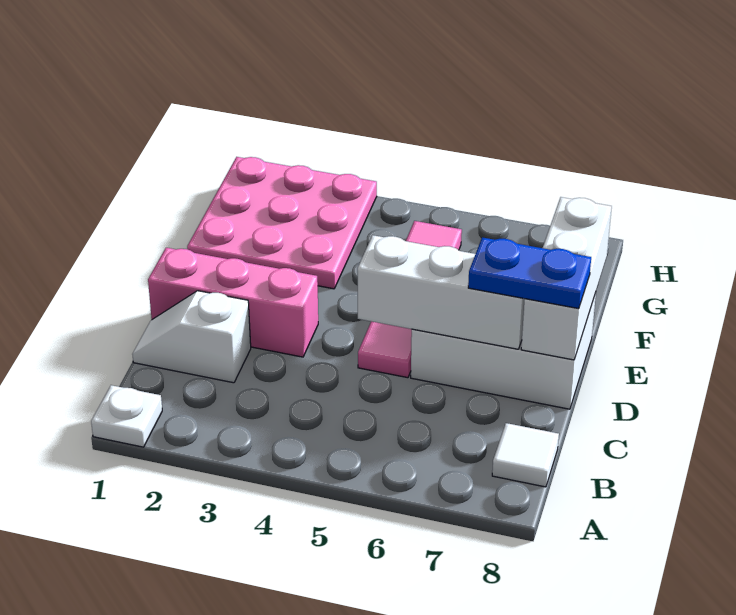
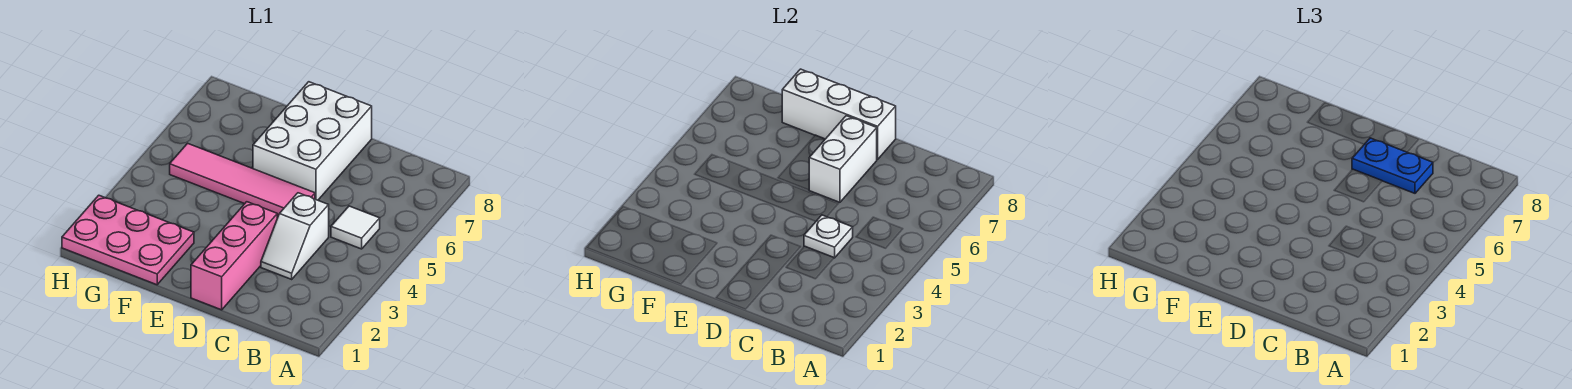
white 1x1 plate [91,385,162,447] -> white 1x1 plate moved to [804,215,853,258]
white 1x1 tile [492,423,559,487] -> white 1x1 tile moved to [331,206,380,249]
white 1x2 slope [132,291,251,383] -> white 1x2 slope moved to [261,193,329,279]
white 1x3 brick [358,235,525,349] -> white 1x2 brick [809,116,877,202]
blue 1x2 plate [468,237,591,309] -> blue 1x2 plate turned to [1352,138,1433,193]
pink 3x3 plate [187,157,377,289] -> pink 2x3 plate [62,195,194,285]

